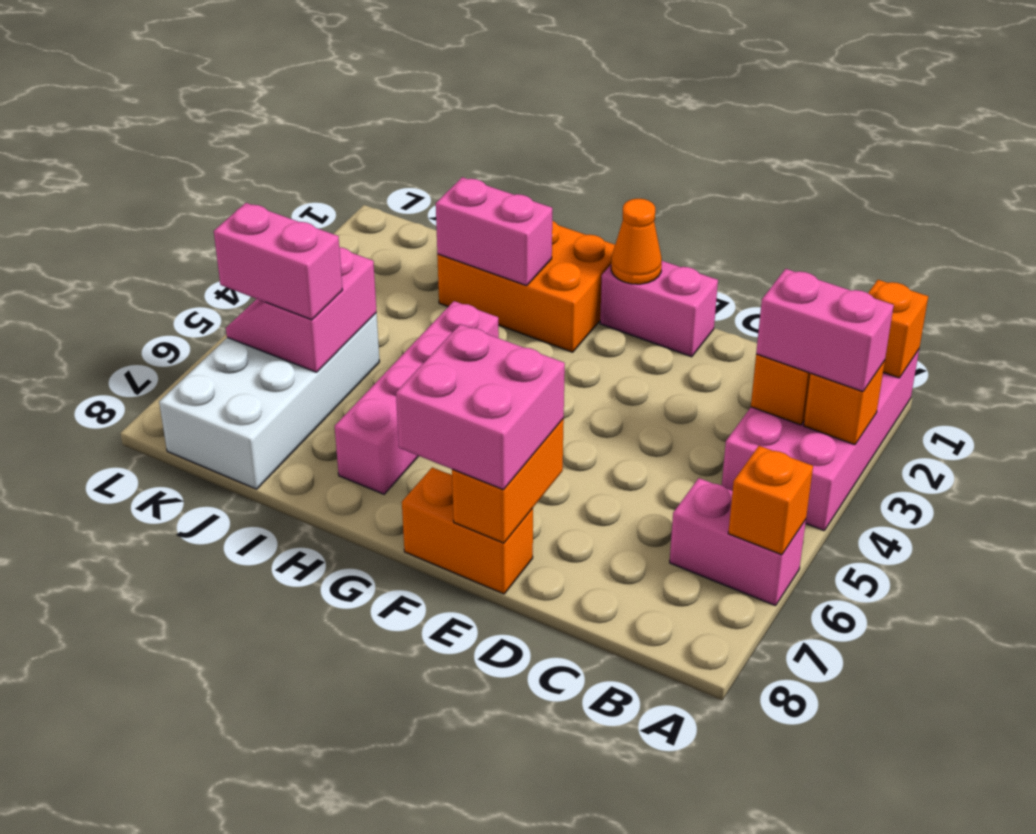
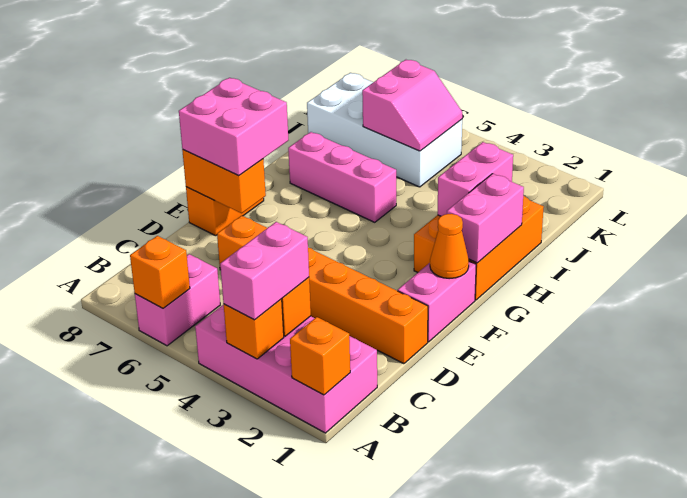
none -> orange 1x6 brick [217,216,428,364]
pink 1x4 brick [335,301,499,494] -> pink 1x3 brick [288,132,396,222]
pink 2x2 slope [226,247,377,372] -> pink 2x2 slope turned to [362,60,462,151]
pink 1x2 brick [214,203,342,320] -> pink 1x2 brick moved to [447,174,524,263]

